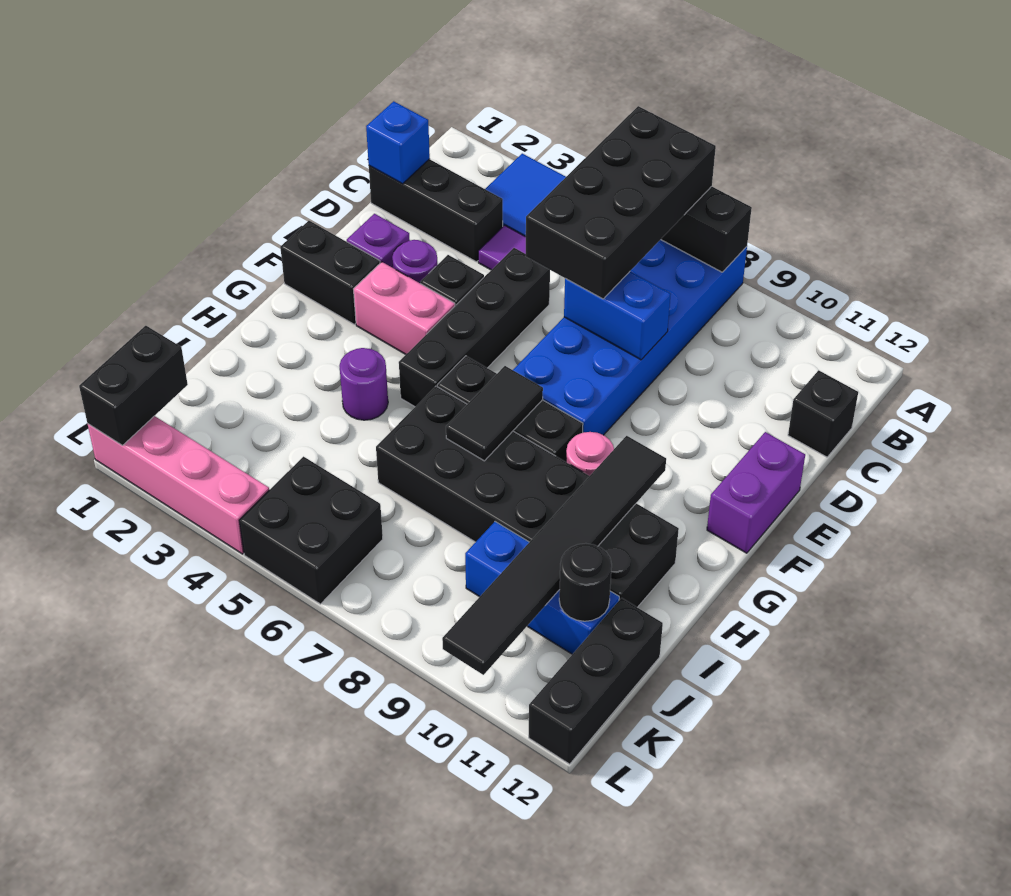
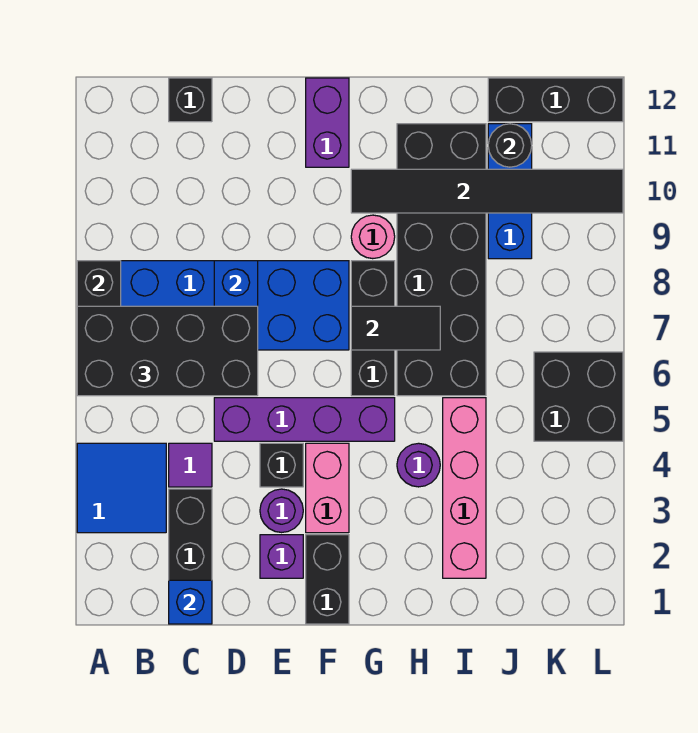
black 1x4 brick [399,248,550,407] -> purple 1x4 brick [214,398,395,441]
purple 1x2 brick [707,432,805,553] -> purple 1x2 brick turned to [306,78,349,167]
black 1x2 brick [79,326,188,445] -> none
pink 1x4 brick [88,416,269,554] -> pink 1x4 brick moved to [443,398,486,578]

